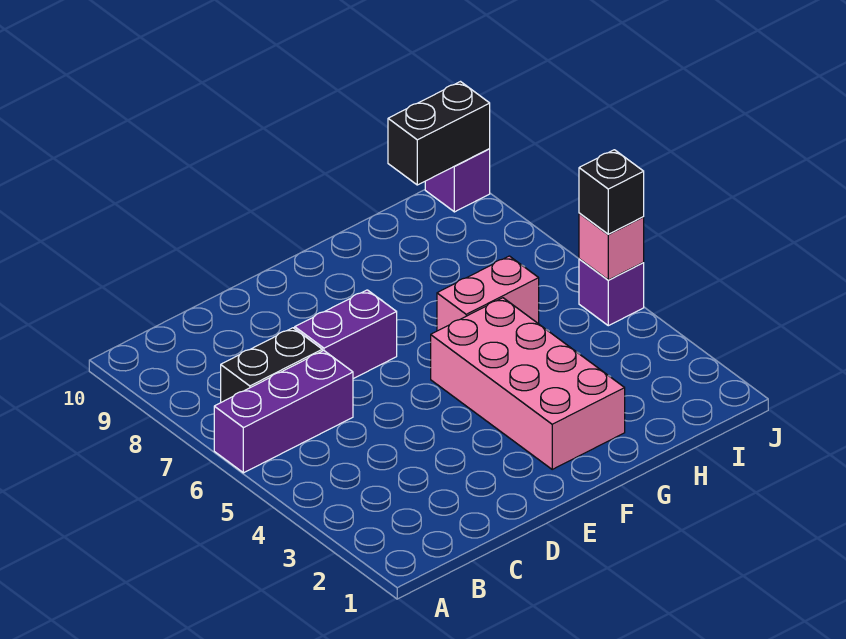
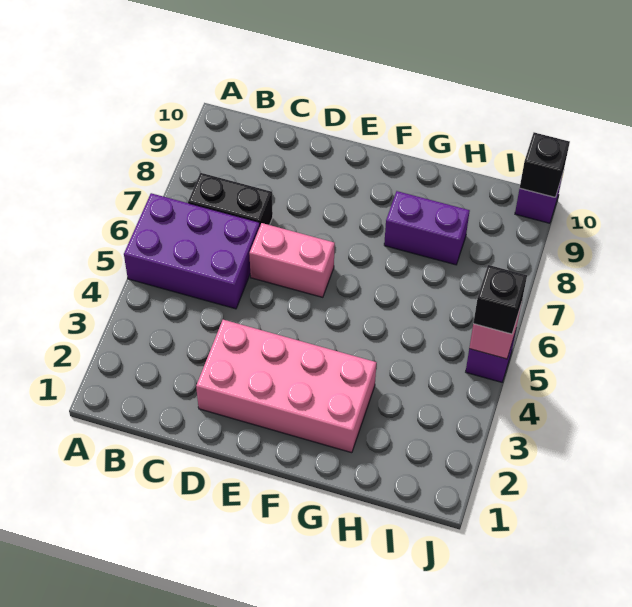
purple 1x3 brick [214,350,353,473] -> purple 2x3 brick [124,193,260,309]
purple 1x2 brick [295,290,397,379] -> purple 1x2 brick moved to [384,191,470,265]
pink 2x4 brick [431,298,625,469] -> pink 2x4 brick turned to [196,320,377,453]
pink 1x2 brick [437,256,539,331] -> pink 1x2 brick moved to [249,223,335,297]
black 1x2 brick [388,82,490,185] -> black 1x1 brick [520,132,570,197]

